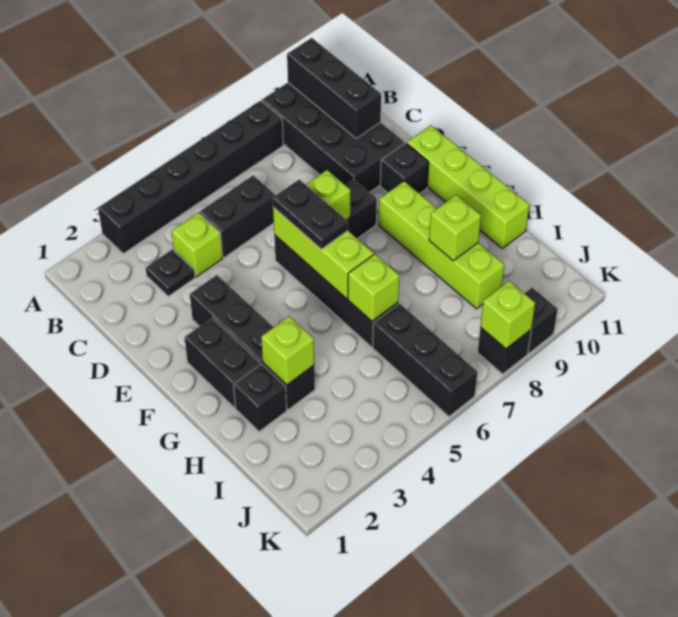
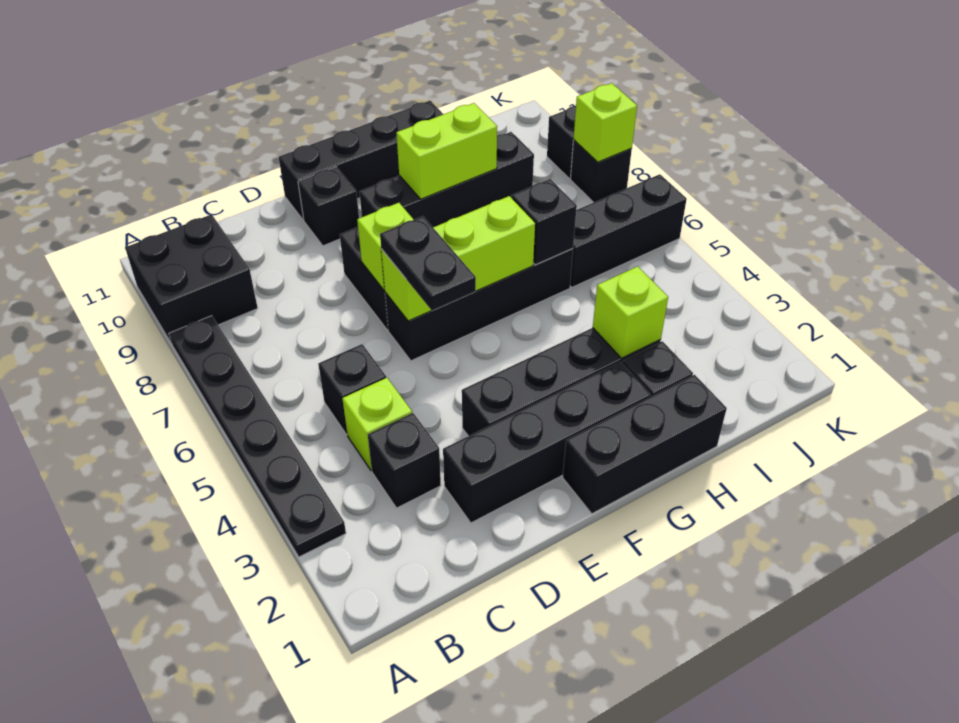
black 1x6 brick [98,101,283,254] -> black 1x6 plate [169,316,346,557]
black 2x4 brick [262,83,404,192] -> black 2x2 brick [125,214,258,344]
black 1x3 brick [287,38,381,139] -> black 1x3 brick moved to [563,375,727,514]
black 1x1 plate [146,250,195,296] -> black 1x1 brick [368,413,441,508]
black 1x2 brick [200,175,275,258] -> black 1x1 brick [318,344,386,435]
black 1x2 plate [273,179,348,249] -> black 1x2 plate turned to [380,216,476,311]
lime 1x4 brick [407,125,529,248] -> black 1x4 brick [279,101,443,220]
black 1x2 brick [184,318,260,408] -> black 1x4 brick [443,362,651,523]
lime 1x4 brick [379,181,504,309] -> black 1x4 brick [359,132,534,227]
lime 1x1 brick [348,254,400,321] -> black 1x1 brick [511,179,577,265]
lime 1x1 brick [429,195,481,261] -> lime 1x2 brick [396,103,497,199]

